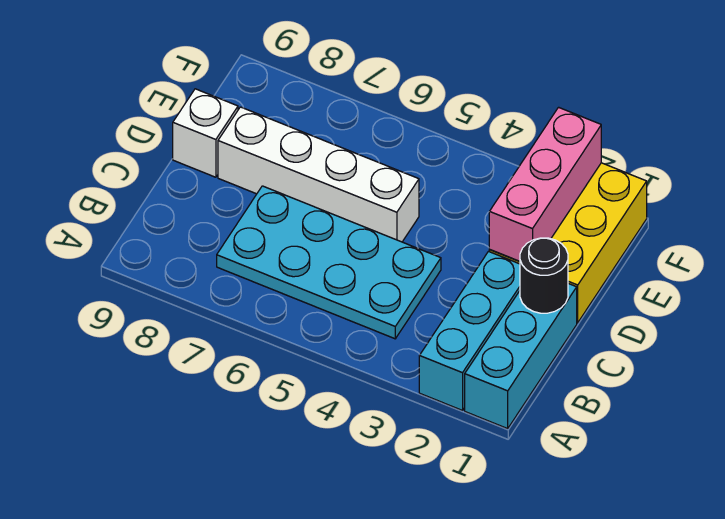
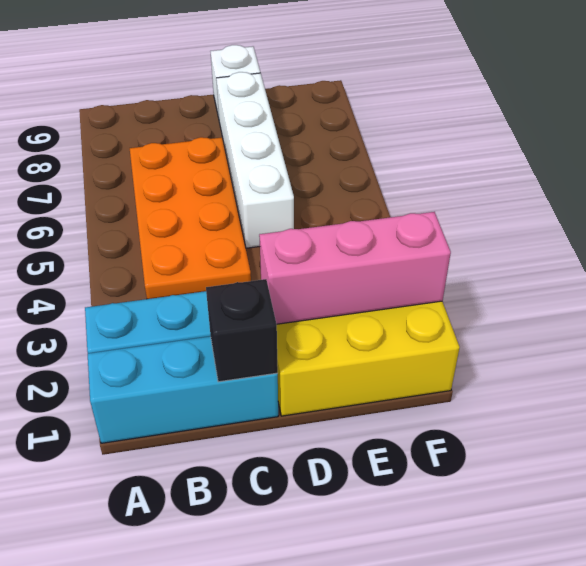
cyan 2x4 plate [217,186,441,339] -> orange 2x4 plate [130,137,251,299]
black 1x1 round brick [520,238,568,313] -> black 1x1 brick [206,279,278,382]

